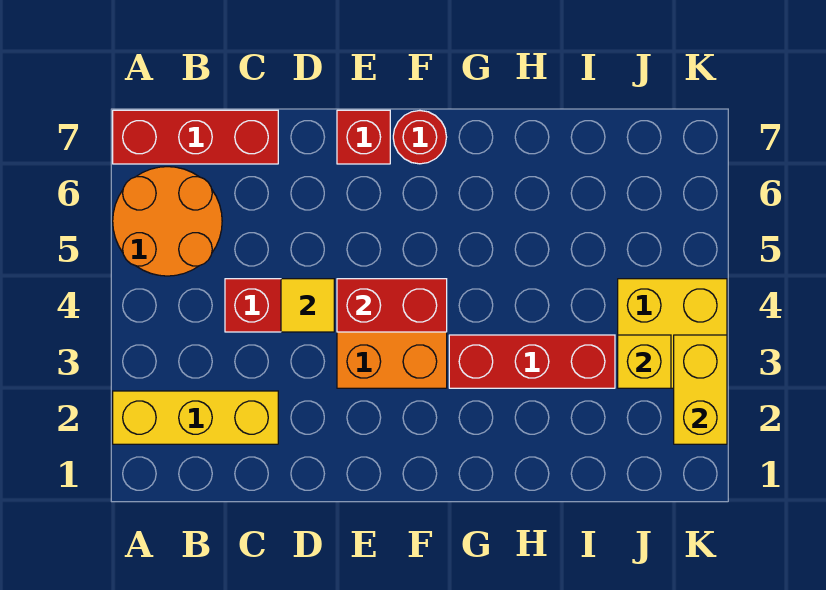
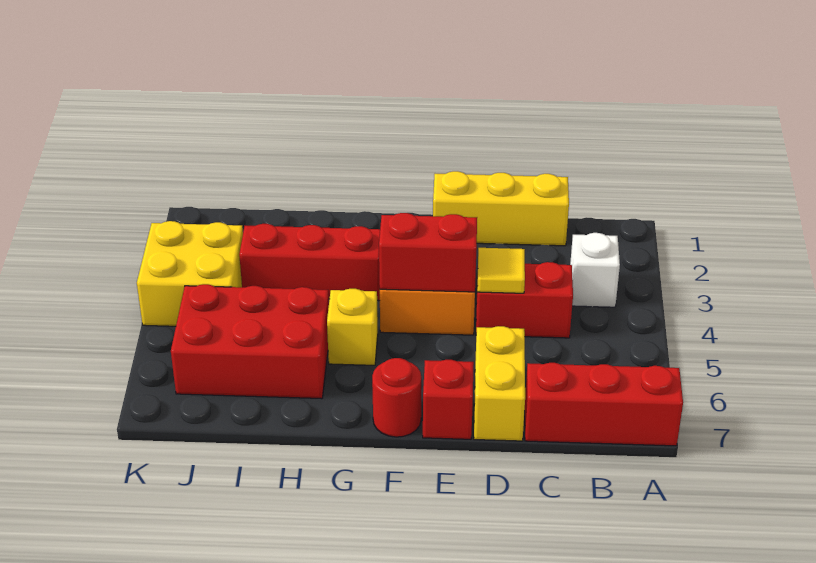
yellow 1x3 brick [113,391,278,444] -> yellow 1x3 brick moved to [433,171,569,246]
orange 2x2 round brick [113,167,222,276] -> none
none -> white 1x1 brick [570,233,620,307]
none -> red 2x3 brick [171,284,329,399]
yellow 1x1 brick [618,335,671,388] -> yellow 1x1 brick moved to [327,289,378,365]
yellow 1x2 brick [674,335,727,444] -> yellow 1x2 brick moved to [474,326,525,441]

